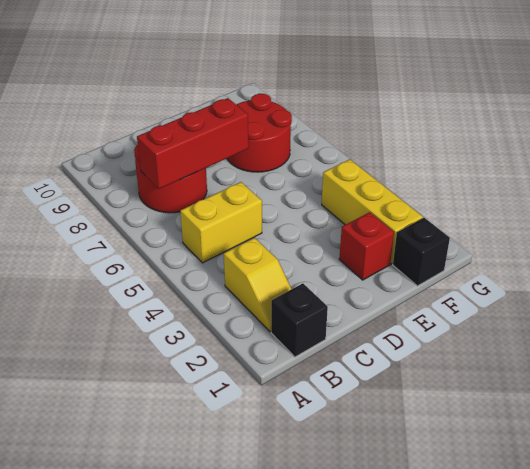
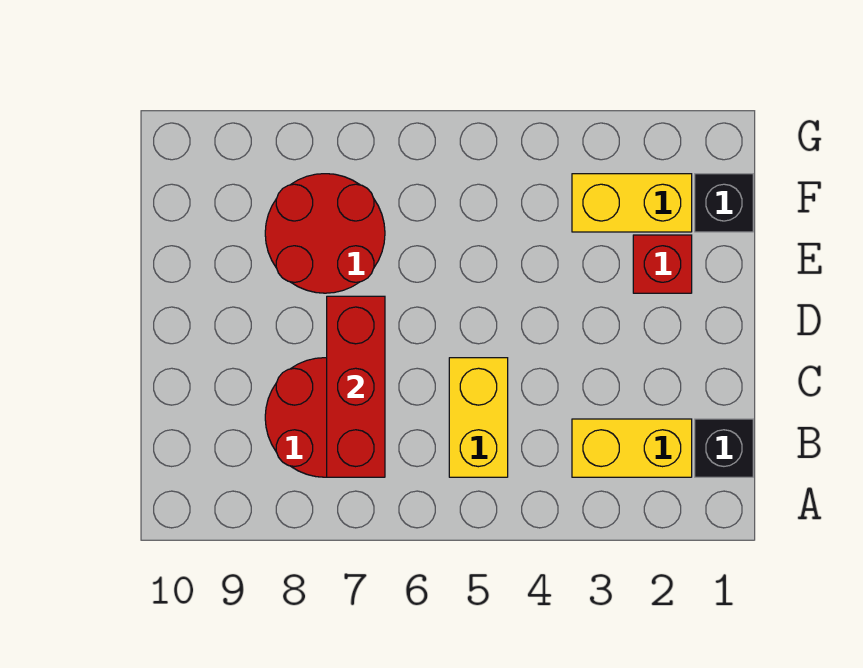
yellow 1x2 slope [224,238,291,332] -> yellow 1x2 brick [572,419,692,477]
yellow 1x3 brick [322,159,423,264] -> yellow 1x2 brick [572,174,692,232]

